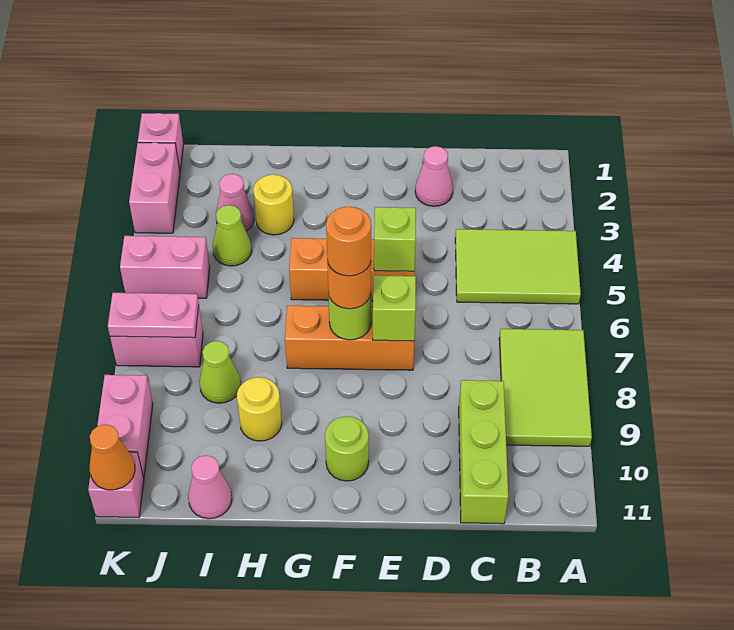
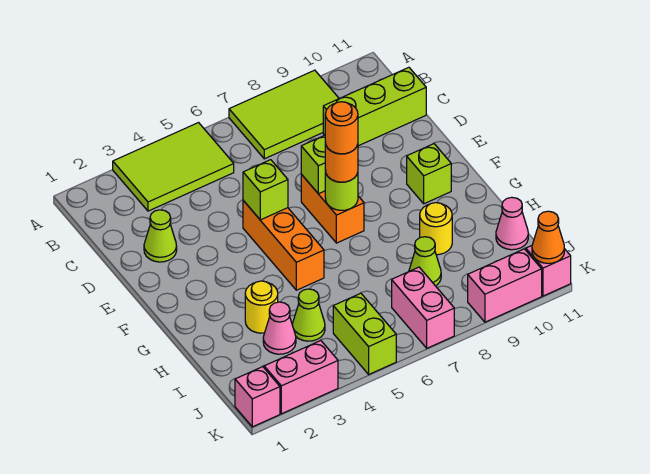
lime 2x3 tile [455,229,581,304] -> lime 2x3 tile turned to [113,123,234,211]
pink 1x1 cone [415,146,453,206] -> lime 1x1 cone [144,210,177,262]
orange 1x3 brick [285,306,414,370] -> orange 1x2 brick [301,174,364,243]
lime 1x1 round brick [325,416,369,481] -> lime 1x1 brick [407,144,451,204]
pink 1x2 brick [120,236,210,298] -> lime 1x2 brick [333,293,396,374]
pink 1x2 plate [108,293,199,338] -> none

